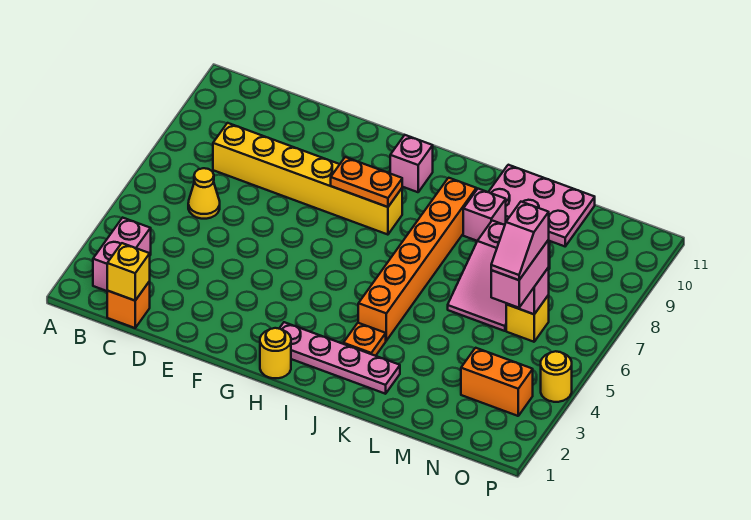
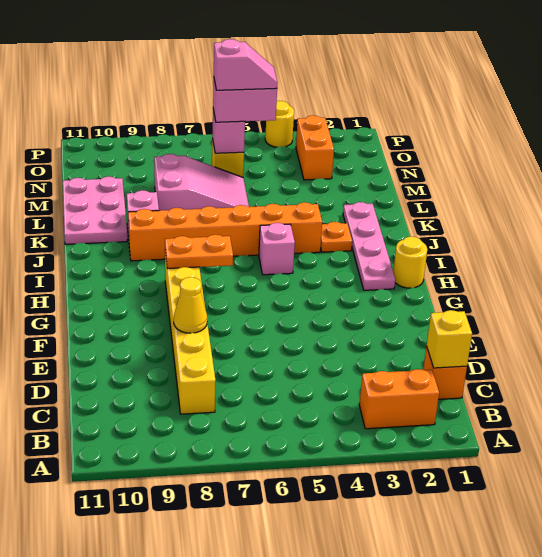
pink 1x2 brick [93,218,151,291] -> orange 1x2 brick [359,369,439,429]
yellow 1x1 cone [188,168,220,219] -> yellow 1x1 cone moved to [174,277,207,333]
orange 1x2 plate [331,157,402,207] -> orange 1x2 plate turned to [165,235,233,269]
pink 1x1 brick [390,135,433,192] -> pink 1x1 brick moved to [259,223,295,275]

